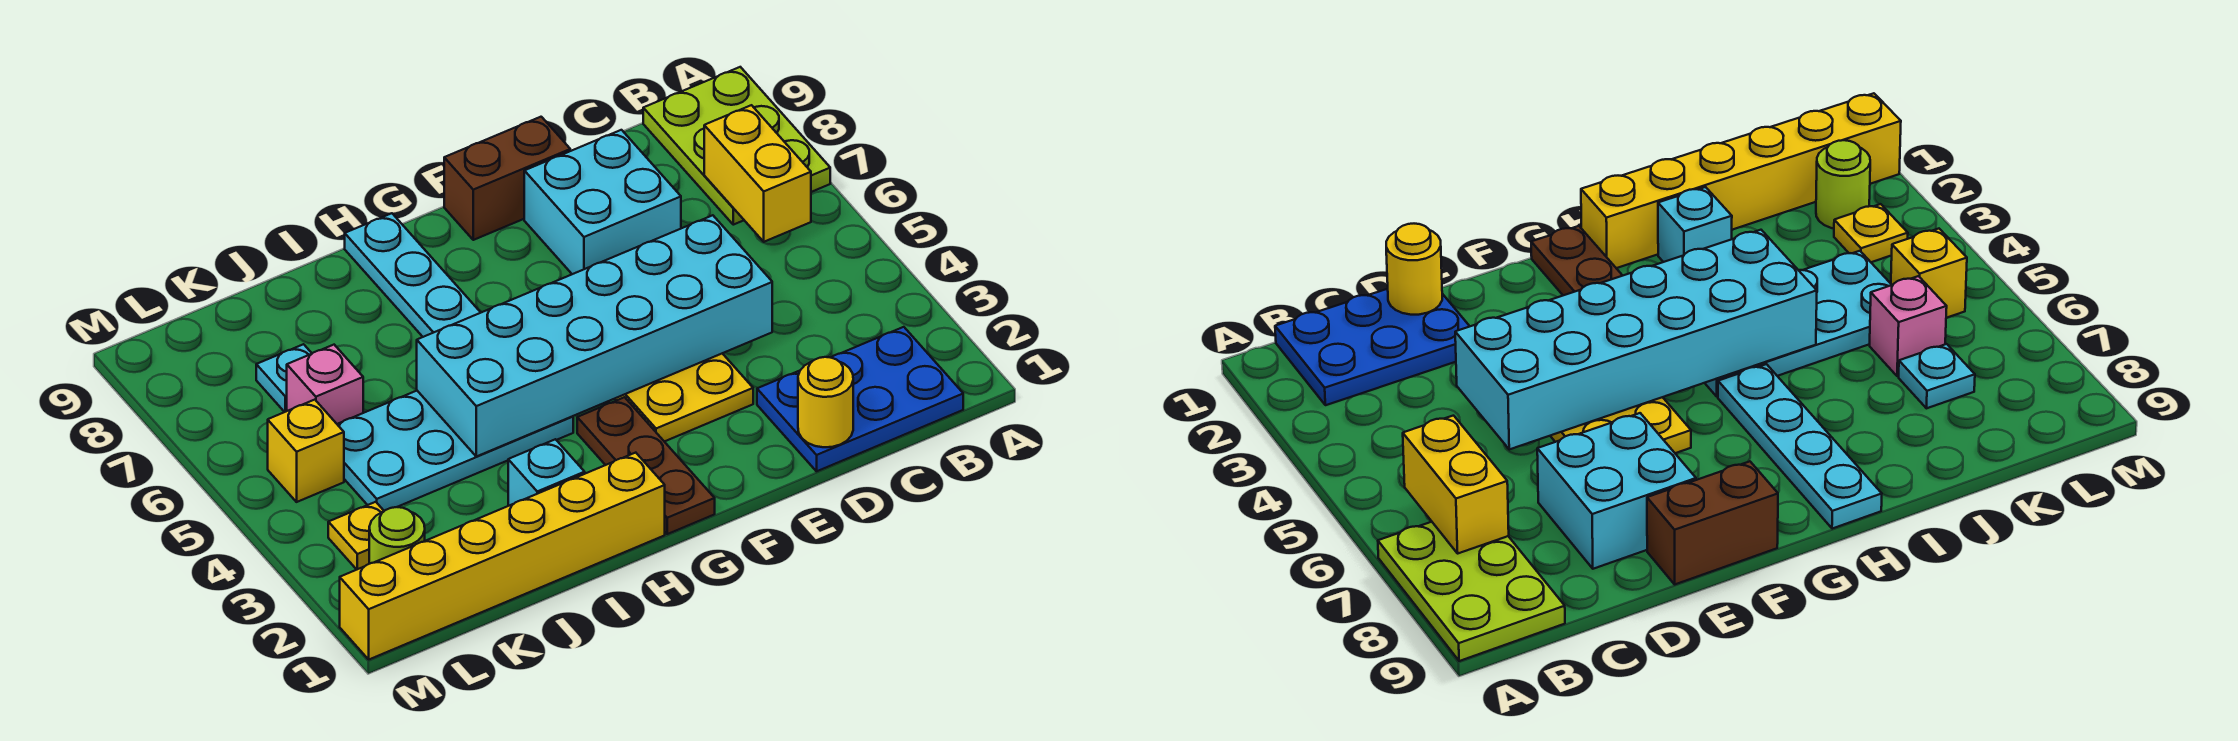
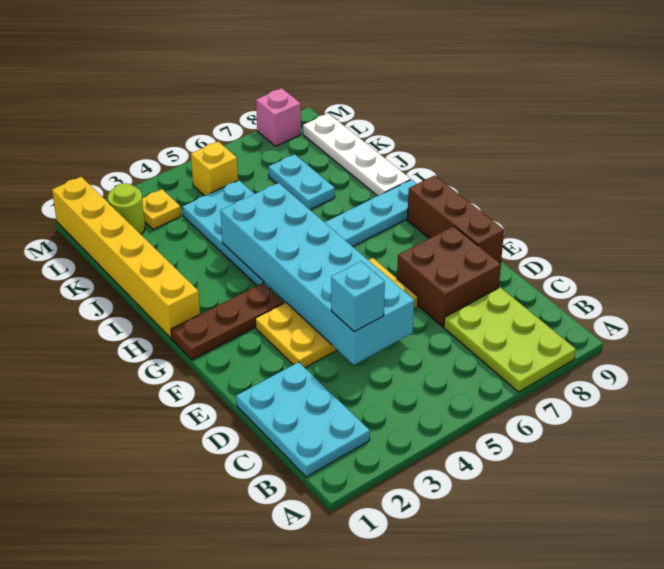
lime 2x3 plate [643,67,830,225] -> lime 2x3 plate turned to [444,287,576,392]
blue 2x3 plate [757,327,963,471] -> cyan 2x3 plate [236,362,370,477]
yellow 1x2 brick [704,105,811,242] -> none
yellow 1x1 round brick [798,357,853,447] -> none
cyan 2x2 brick [524,130,681,274] -> brown 2x2 brick [397,226,501,327]
brown 1x2 brick [444,117,570,240] -> brown 1x3 brick [407,175,504,263]
cyan 1x1 brick [508,439,585,506] -> cyan 1x1 brick moved to [331,261,385,332]
none -> white 1x4 plate [303,113,410,196]
pink 1x1 brick [287,345,363,424] -> pink 1x1 brick moved to [256,88,301,146]
cyan 1x1 plate [256,344,312,412] -> cyan 1x2 plate [268,154,335,210]

